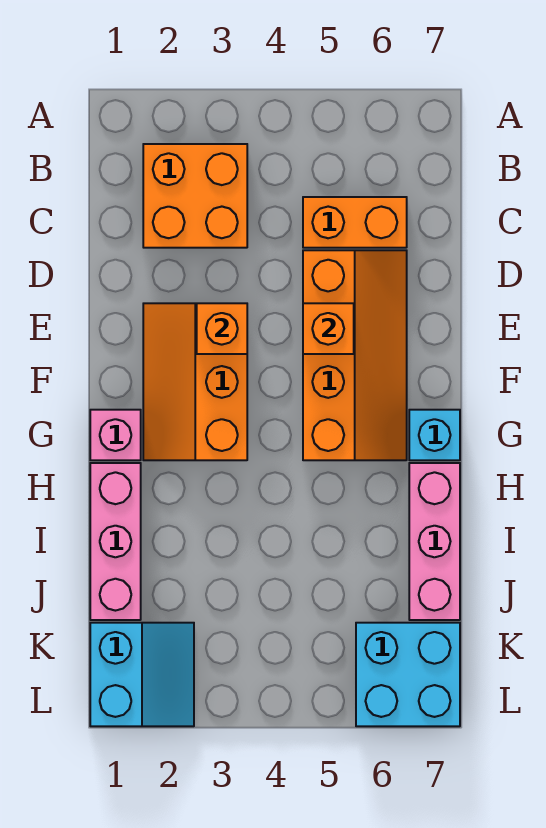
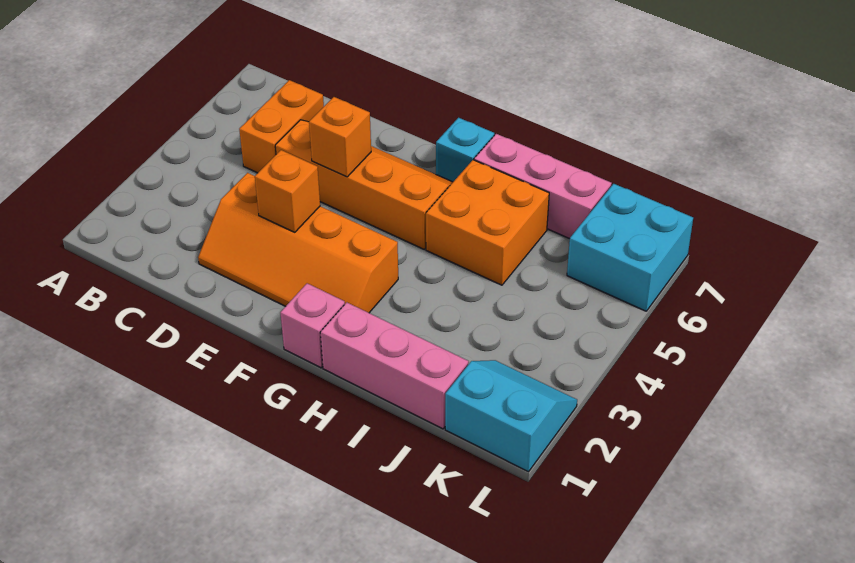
orange 2x2 brick [143,144,247,248] -> orange 2x2 brick moved to [426,160,549,285]
orange 2x3 slope [143,303,247,460] -> orange 2x4 slope [198,173,398,313]

